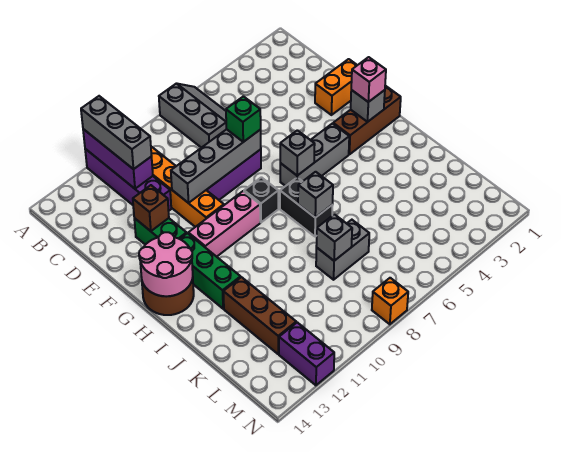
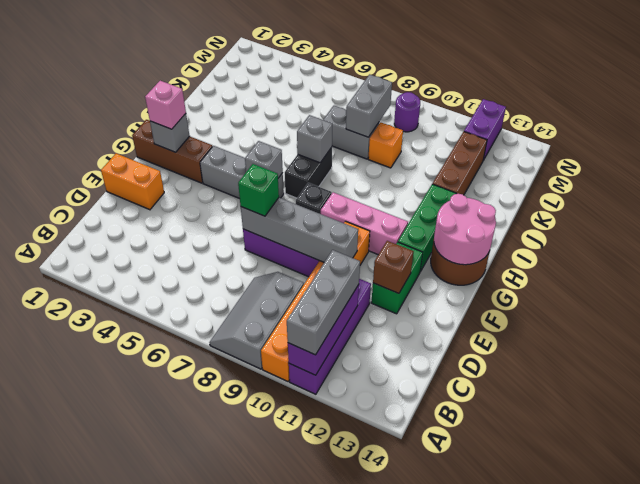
grey 2x3 slope [159,84,226,148] -> grey 2x3 slope moved to [209,272,304,369]
grey 1x1 brick [316,214,352,261] -> grey 1x2 brick [346,74,392,137]
none -> purple 1x1 round brick [394,92,420,132]
orange 1x1 brick [372,278,408,324] -> orange 1x1 brick moved to [368,122,403,168]

